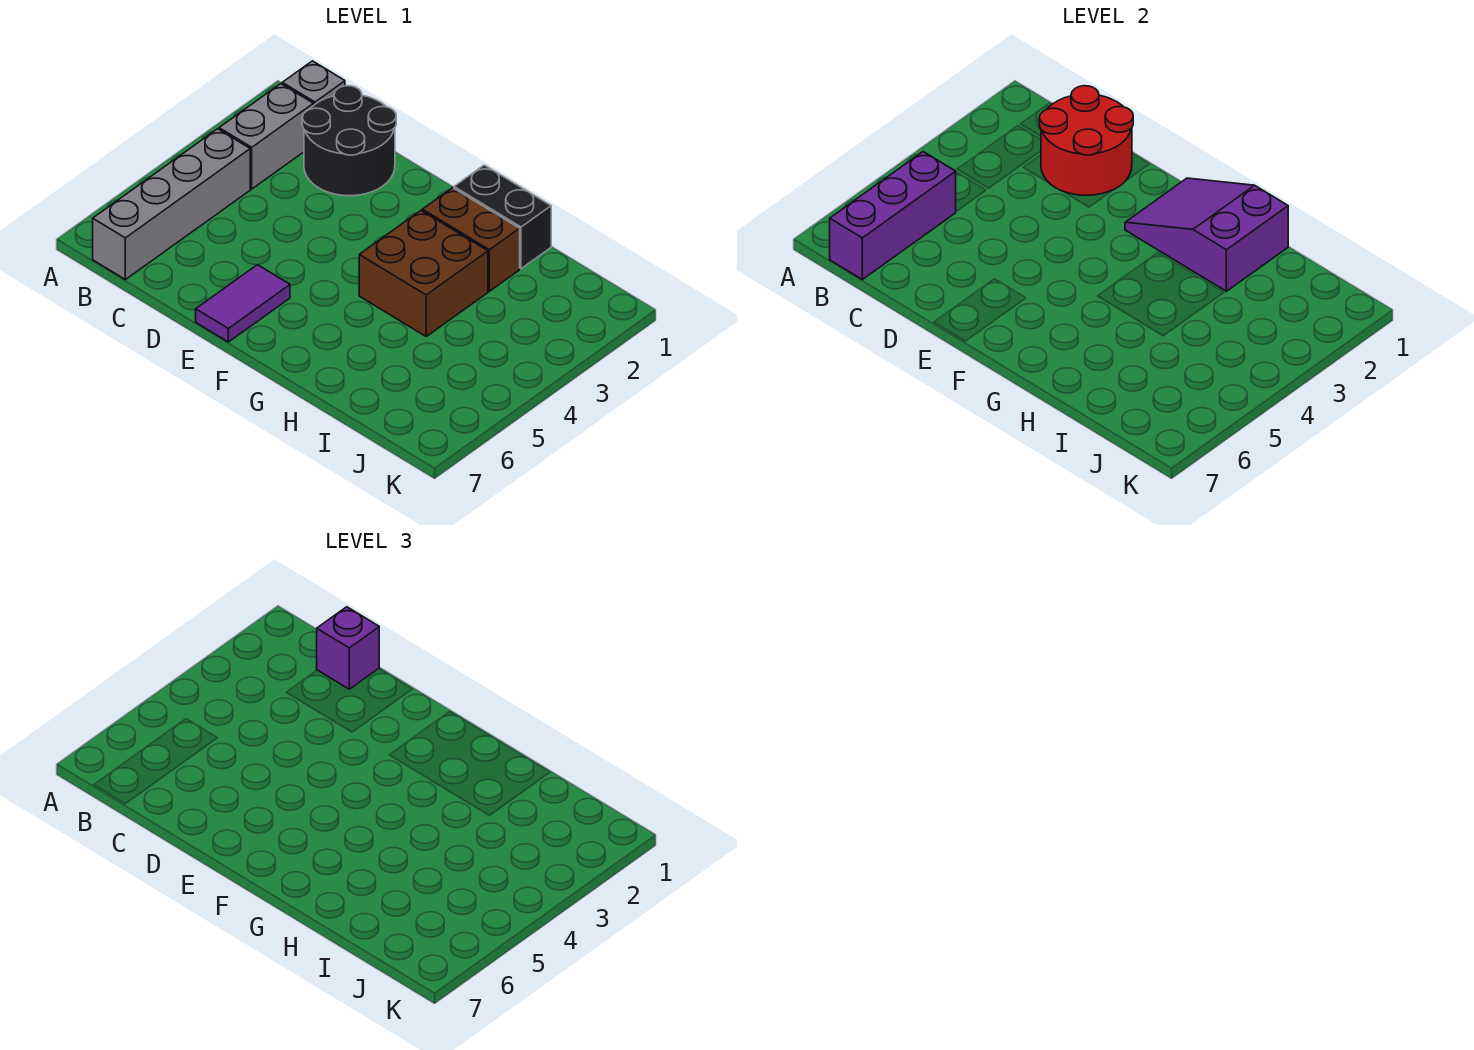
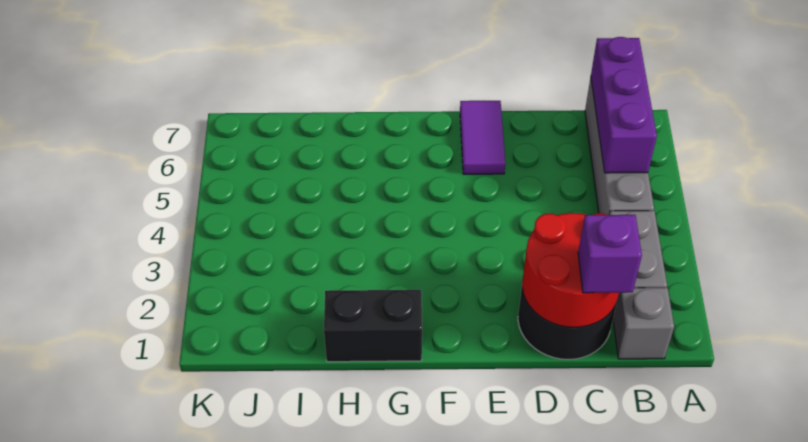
purple 2x3 slope [1125,178,1288,291] -> none
brown 1x2 brick [422,188,520,291] -> none
brown 2x2 brick [359,211,488,336] -> none

